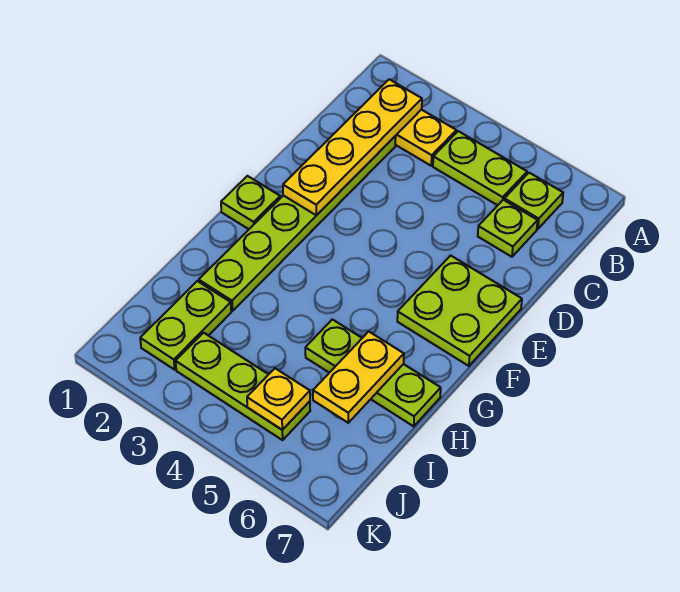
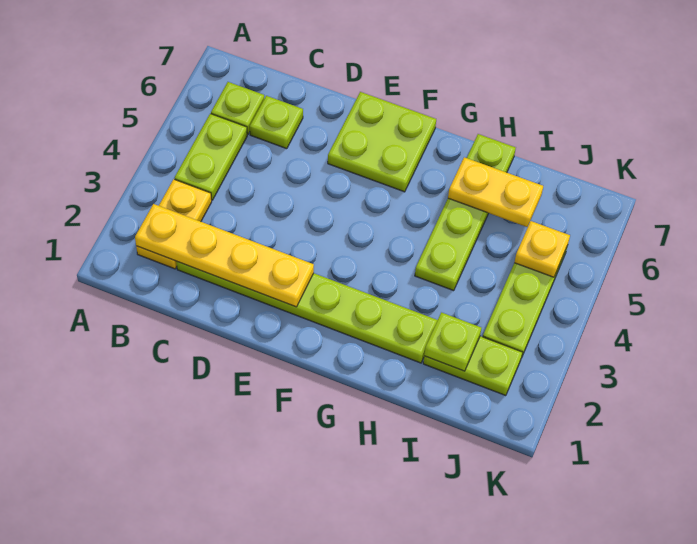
lime 1x1 plate [221,176,280,229] -> lime 1x1 plate moved to [424,312,481,371]
lime 1x3 plate [305,319,441,426] -> lime 1x4 plate [415,134,516,291]

